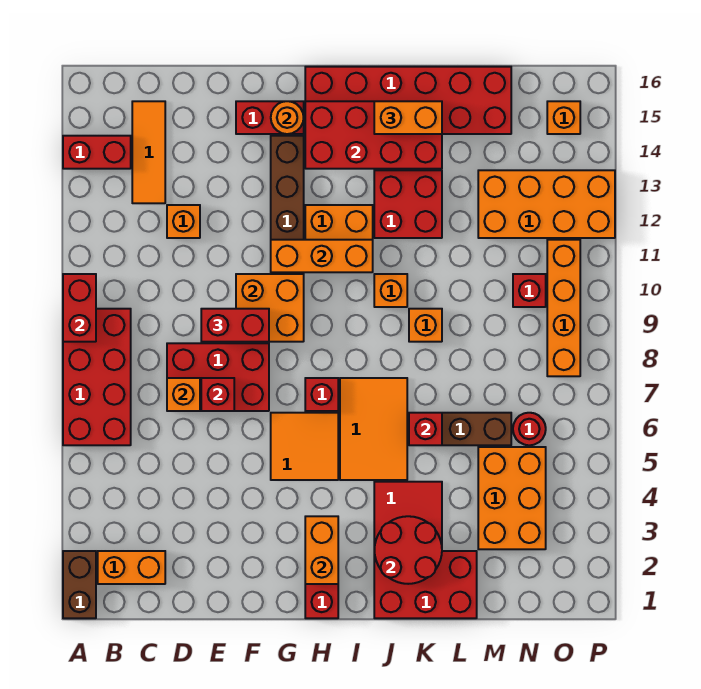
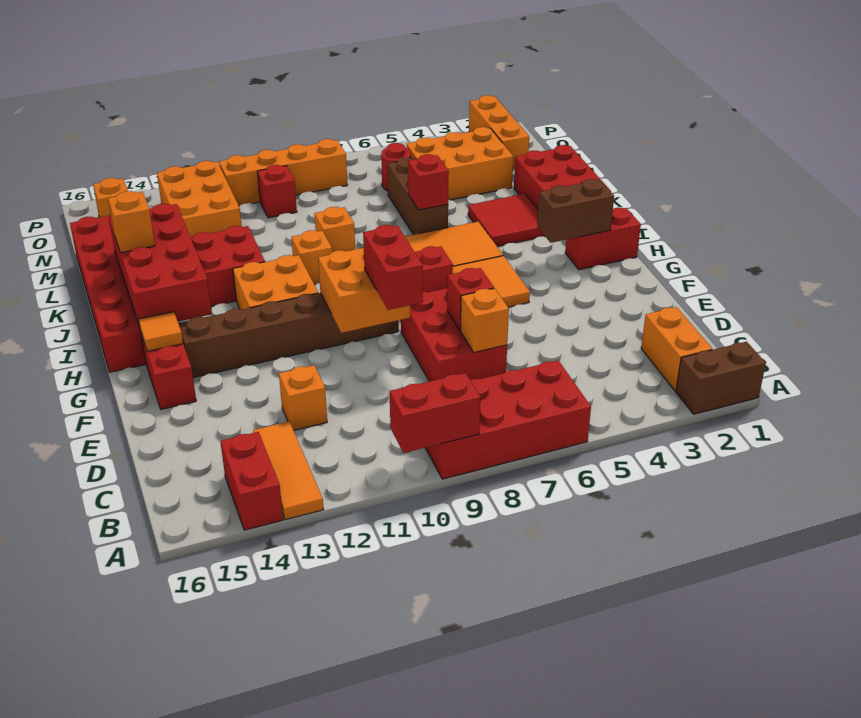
orange 1x3 tile [132,101,165,203] -> orange 1x3 tile turned to [253,422,324,520]
orange 1x3 brick [271,240,373,272] -> orange 1x3 brick moved to [469,95,529,170]
orange 1x1 round brick [271,101,304,134] -> orange 1x1 tile [138,312,183,351]
orange 1x2 brick [305,516,338,584] -> brown 1x2 brick [537,179,614,243]
red 2x2 round brick [375,516,442,584] -> none
orange 1x2 brick [374,101,442,134] -> orange 1x1 brick [108,191,155,253]
orange 2x4 brick [478,170,615,238] -> orange 2x3 brick [157,161,242,237]

